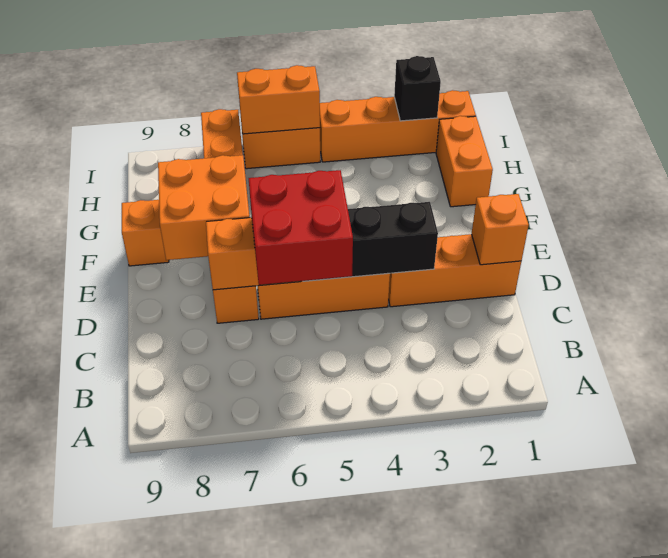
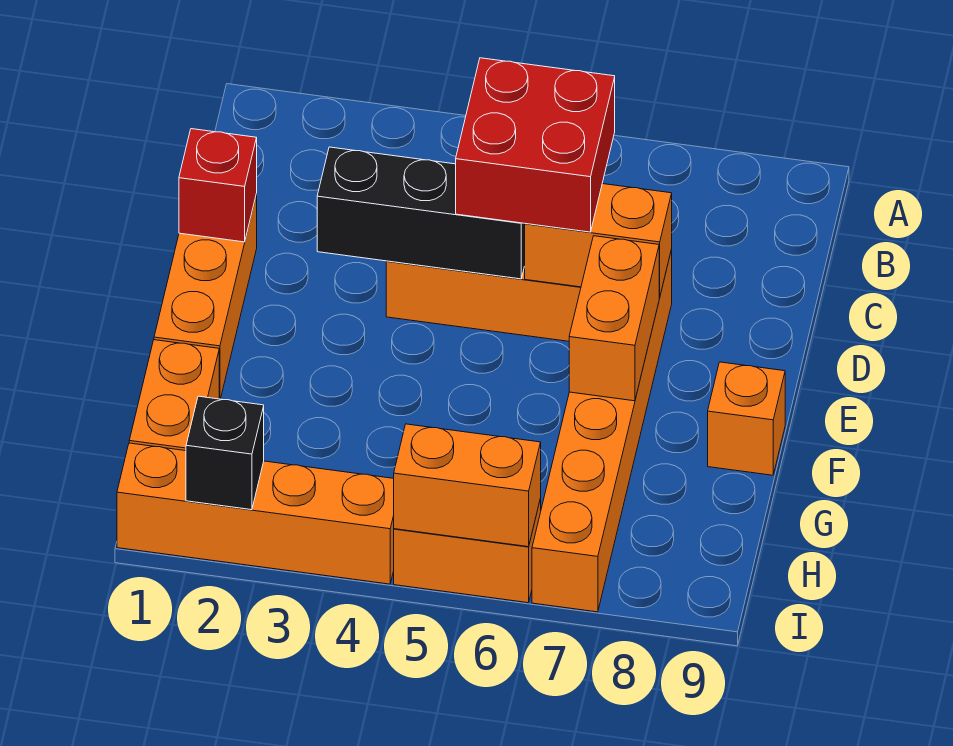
orange 1x3 brick [388,234,521,307] -> orange 1x3 brick turned to [154,194,257,399]
orange 1x1 brick [472,194,529,265] -> red 1x1 brick [179,129,257,242]
orange 2x2 brick [158,155,250,260] -> orange 1x2 brick [569,236,659,401]

